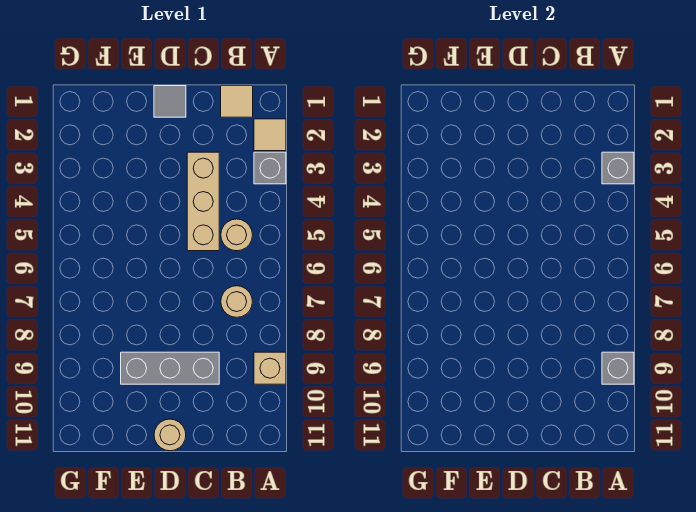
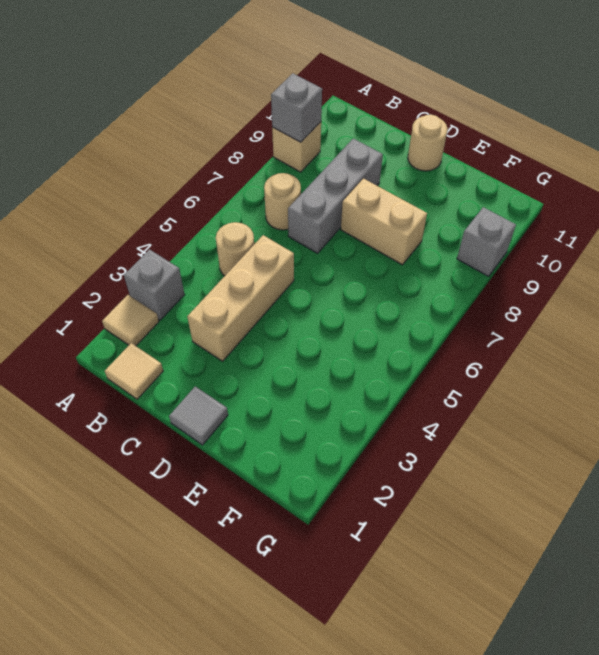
grey 1x1 brick [602,152,634,184] -> grey 1x1 brick moved to [457,207,516,276]
grey 1x3 brick [121,352,219,384] -> grey 1x3 brick turned to [288,139,383,253]
none -> tan 1x2 brick [341,179,427,265]

